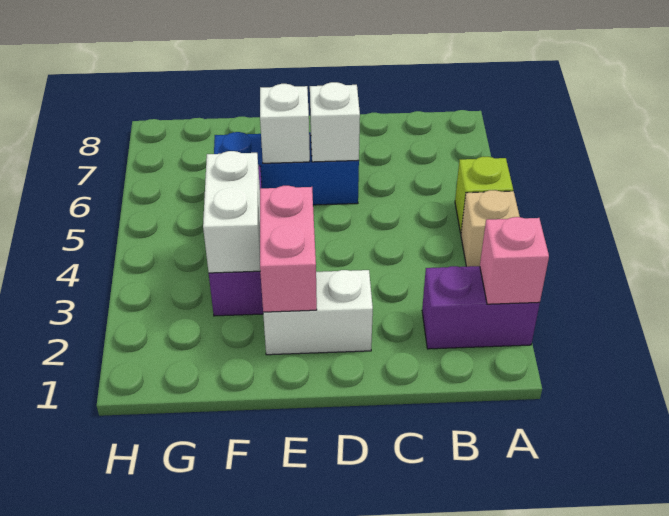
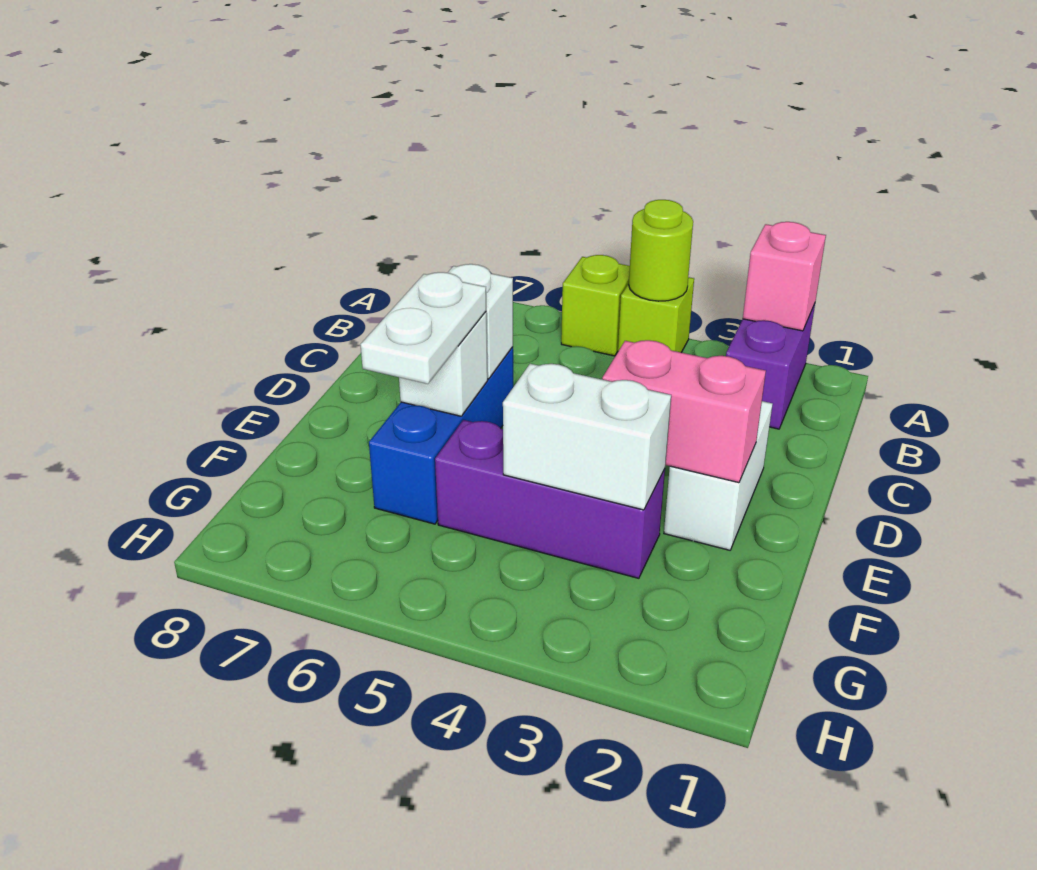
tan 1x1 brick [461,190,520,267] -> lime 1x1 brick [618,277,694,352]
none -> lime 1x1 round brick [629,200,693,301]
none -> white 1x2 plate [360,272,486,384]

